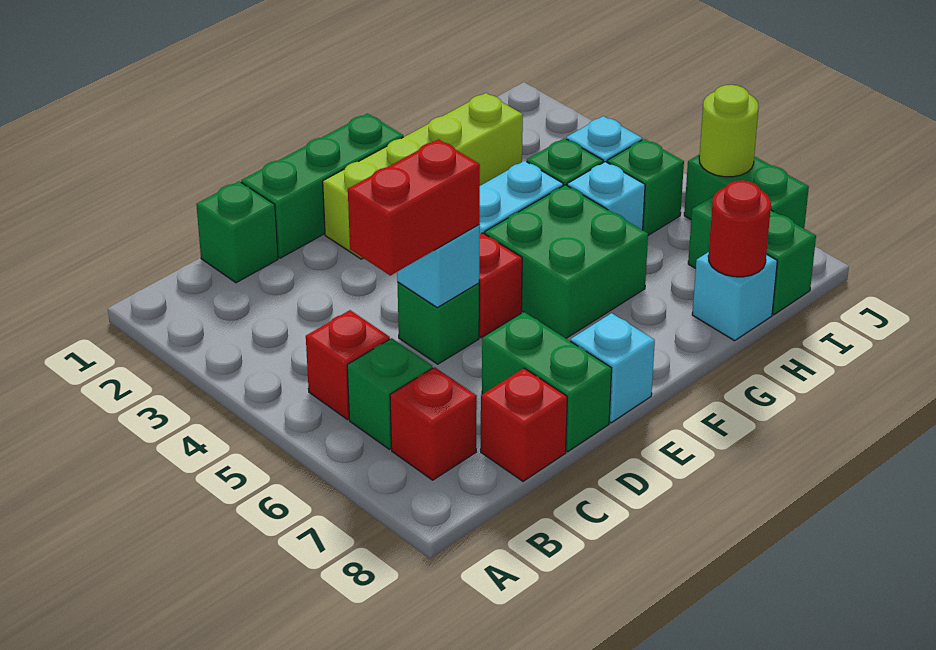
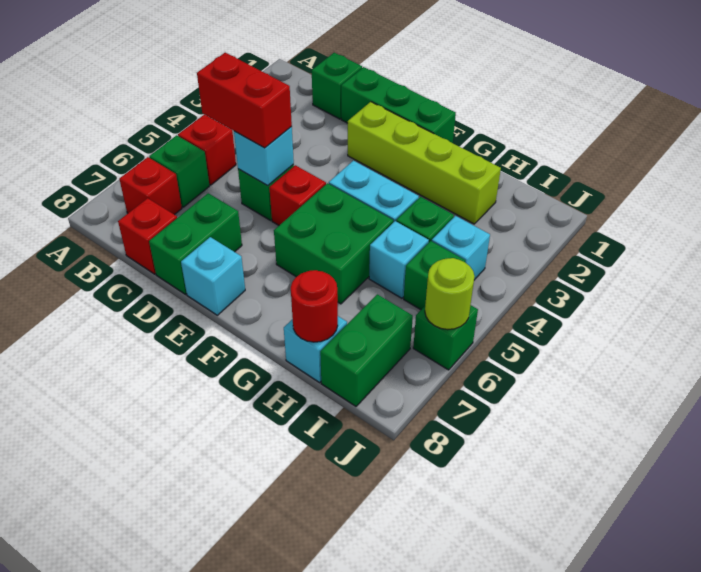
green 1x2 brick [684,154,809,228] -> green 1x1 brick [413,305,478,370]

